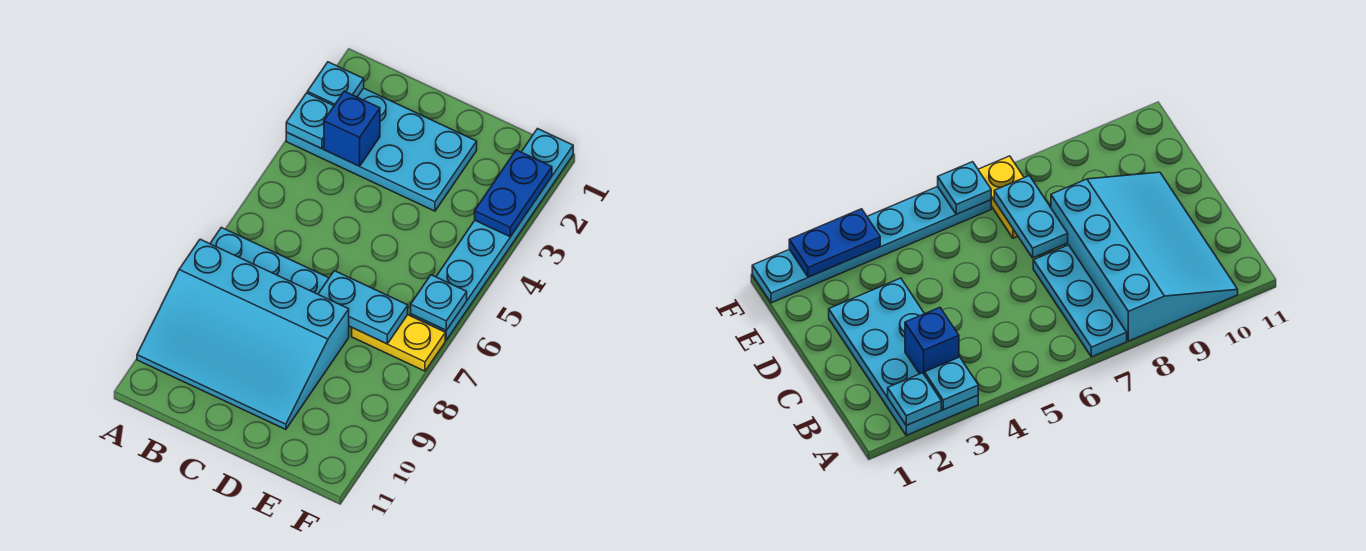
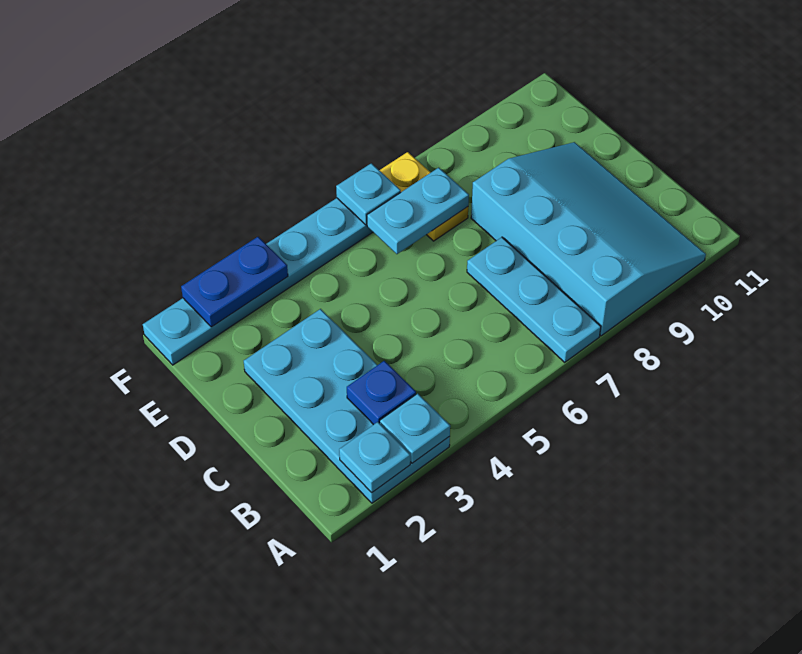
blue 1x1 brick [324,91,380,166] -> blue 1x1 plate [347,361,416,425]
cyan 1x2 plate [318,271,408,344] -> cyan 1x2 plate turned to [367,168,469,254]

